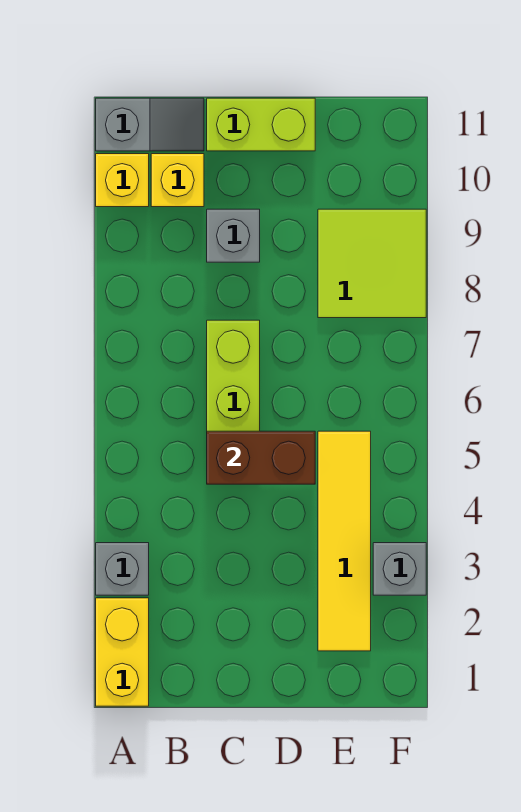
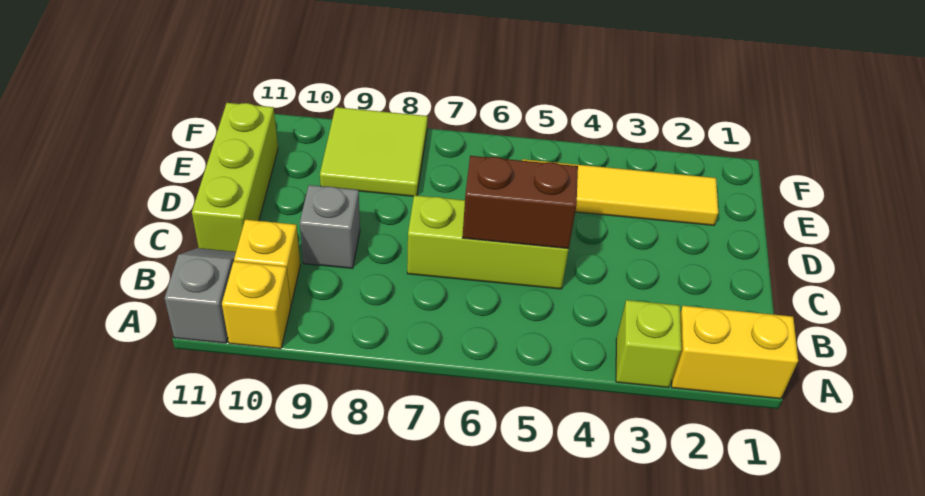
grey 1x1 brick [96,543,149,595] -> lime 1x1 brick [616,300,681,388]
brown 1x2 brick [207,431,315,484] -> brown 1x2 brick turned to [462,156,578,249]
lime 1x2 brick [207,98,315,151] -> lime 1x3 brick [192,103,278,252]
grey 1x1 brick [373,543,426,595] -> none

